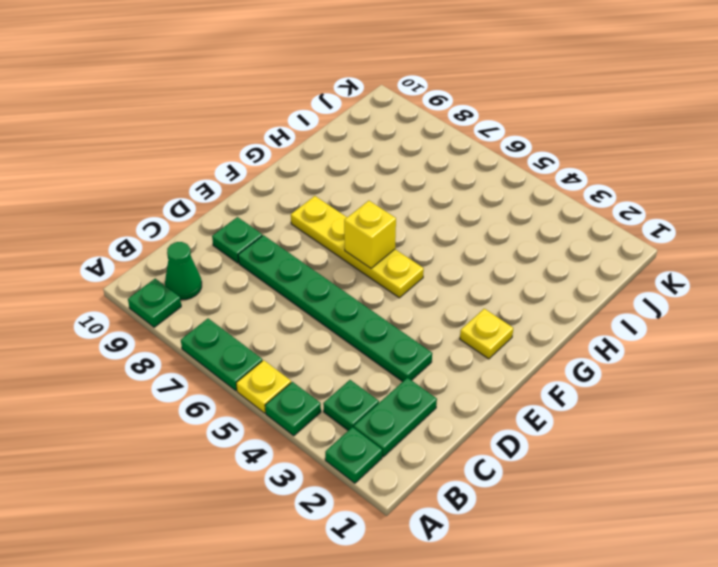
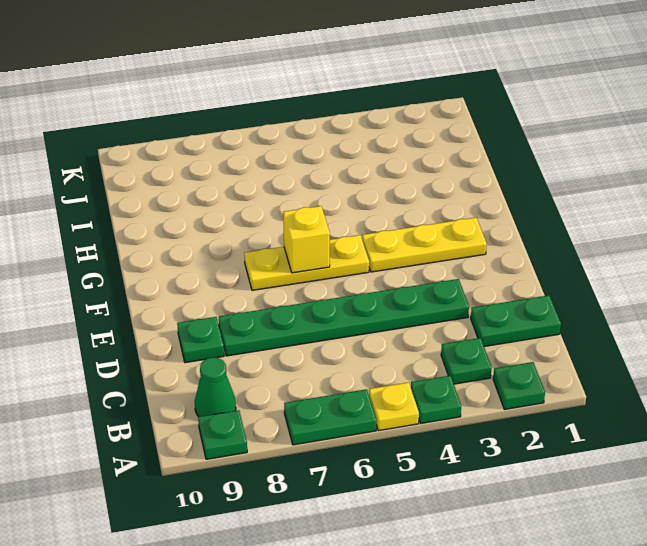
green 1x2 plate [354,378,437,457] -> green 1x2 plate turned to [471,295,561,347]
yellow 1x1 plate [460,309,513,359] -> yellow 1x3 plate [362,218,487,272]
yellow 1x4 plate [291,196,424,298] -> yellow 1x3 plate [244,235,369,290]

